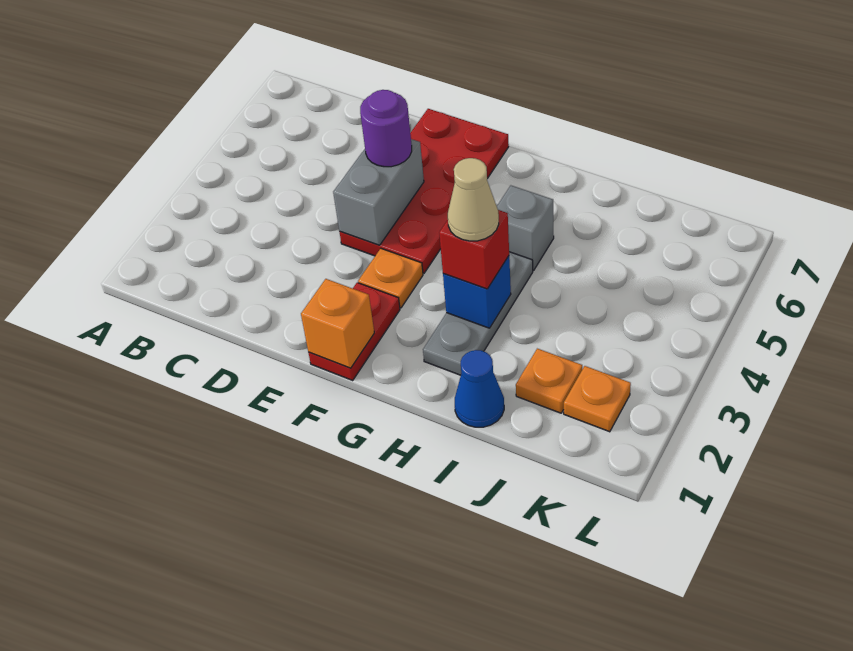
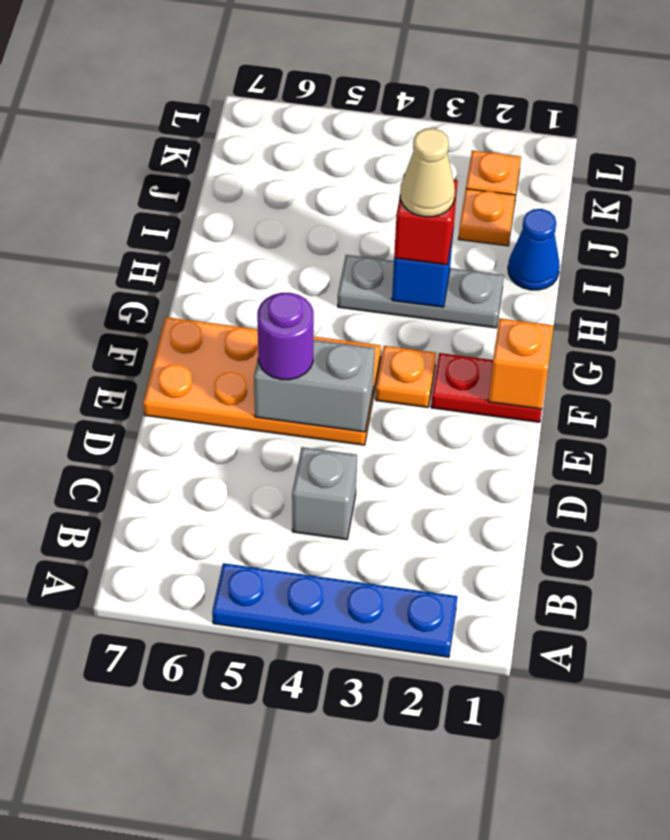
none -> blue 1x4 plate [212,563,457,657]
red 2x4 plate [340,109,509,273] -> orange 2x4 plate [143,317,381,445]
grey 1x1 brick [497,186,554,270] -> grey 1x1 brick moved to [292,447,357,540]

